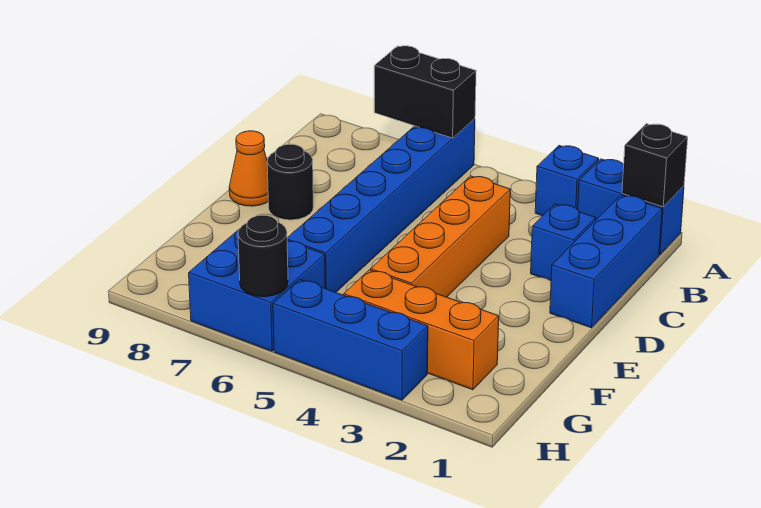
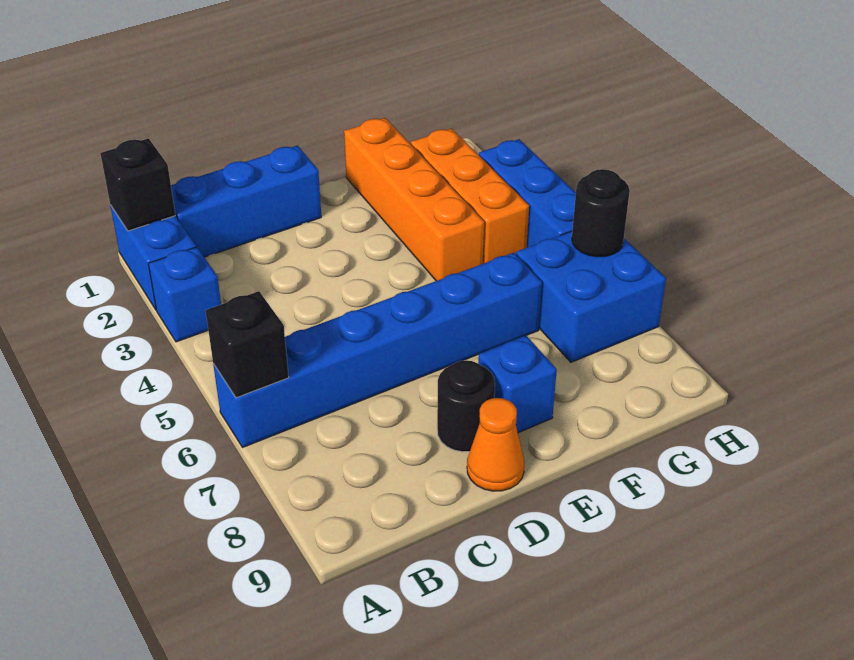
black 1x2 brick [374,46,476,138] -> black 1x1 brick [206,291,289,398]
blue 1x1 brick [531,204,596,281] -> blue 1x1 brick moved to [478,336,557,433]
orange 1x4 brick [371,176,510,297] -> orange 1x4 brick turned to [344,118,484,281]

